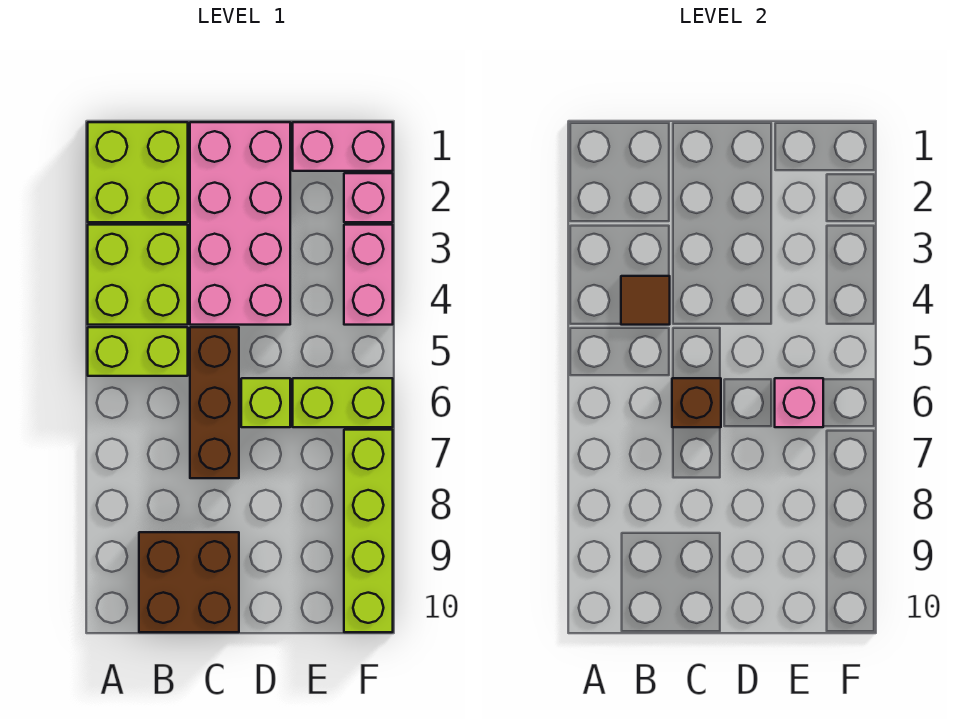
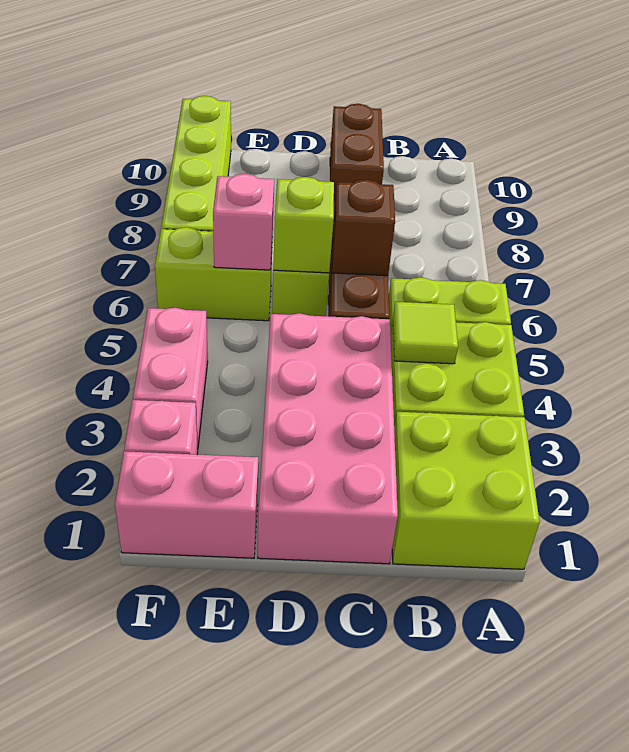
brown 1x1 tile [621,276,670,325] -> lime 1x1 tile [393,302,458,364]
brown 2x2 brick [139,532,239,632] -> brown 1x2 brick [330,104,384,201]
none -> lime 1x1 brick [273,177,334,273]

